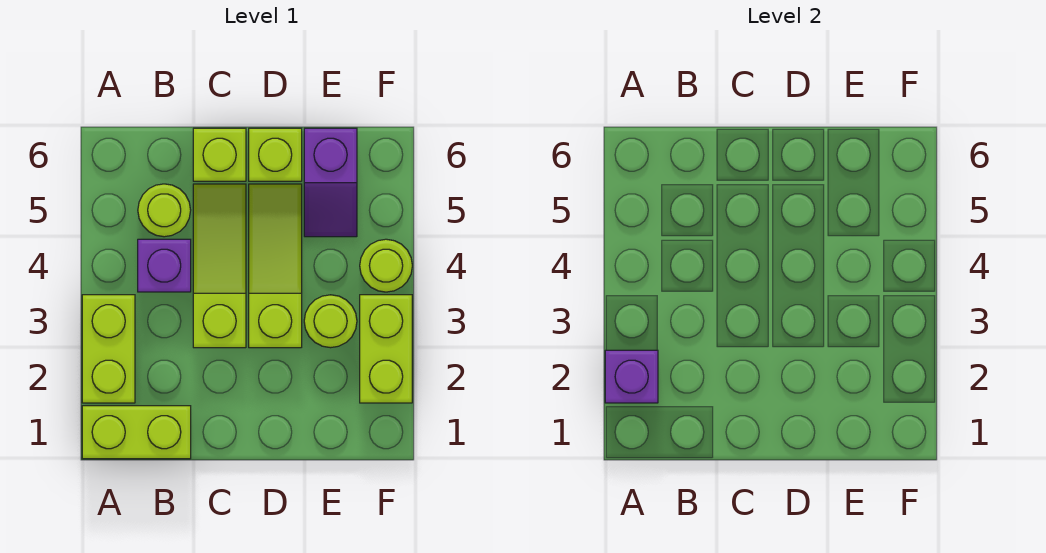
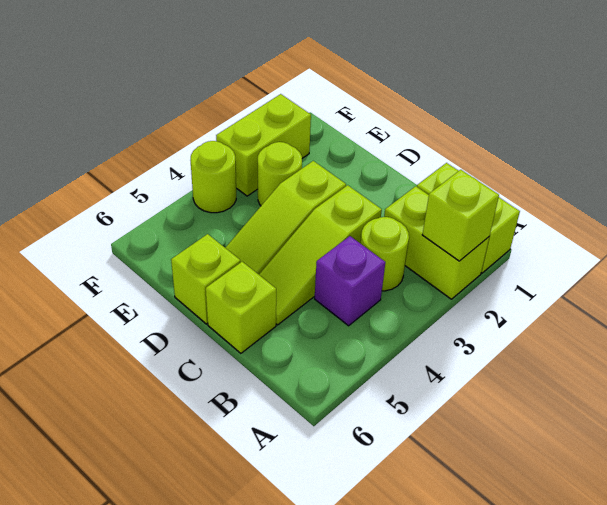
lime 1x2 brick [82,295,135,403] -> lime 1x2 brick turned to [384,186,489,299]
purple 1x1 brick [605,350,658,403] -> lime 1x1 brick [422,170,499,261]
lime 1x1 round brick [138,184,191,237] -> lime 1x1 round brick moved to [360,217,409,291]
purple 1x2 slope [304,128,357,237] -> none

